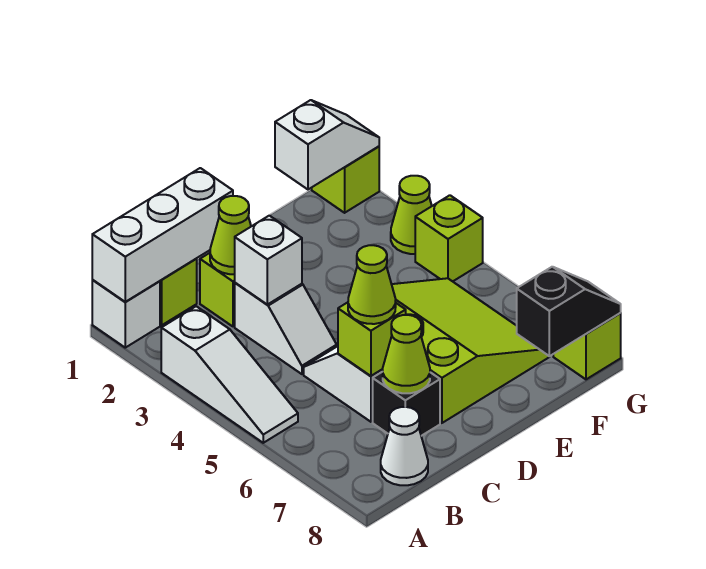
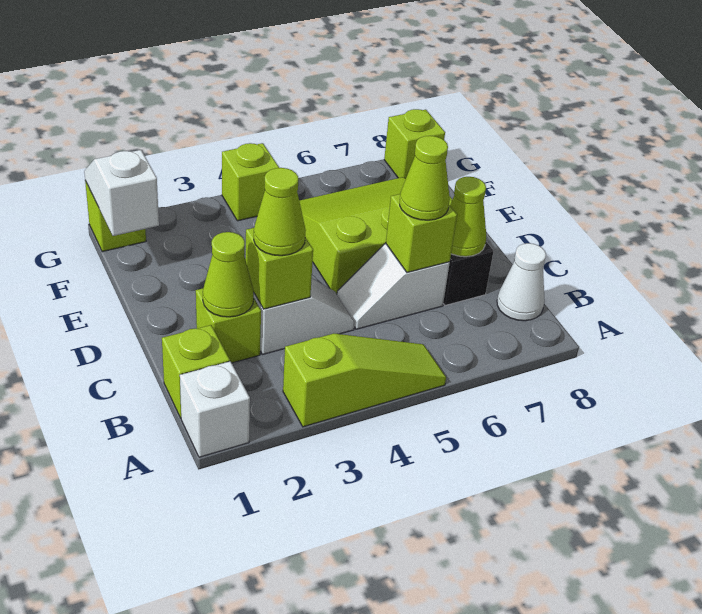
white 1x3 brick [92,168,233,302] -> none
white 1x3 slope [161,306,298,443] -> lime 1x3 slope [283,334,446,427]
white 1x1 brick [235,216,302,305] -> lime 1x1 brick [245,228,313,309]
black 1x2 slope [517,267,621,356] -> none
lime 1x1 cone [391,176,432,254] -> lime 1x1 cone moved to [254,168,306,256]

